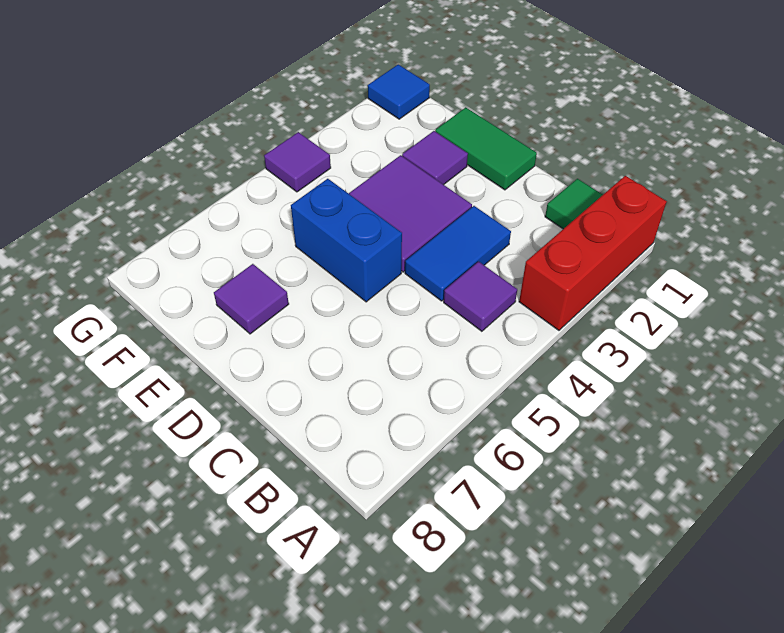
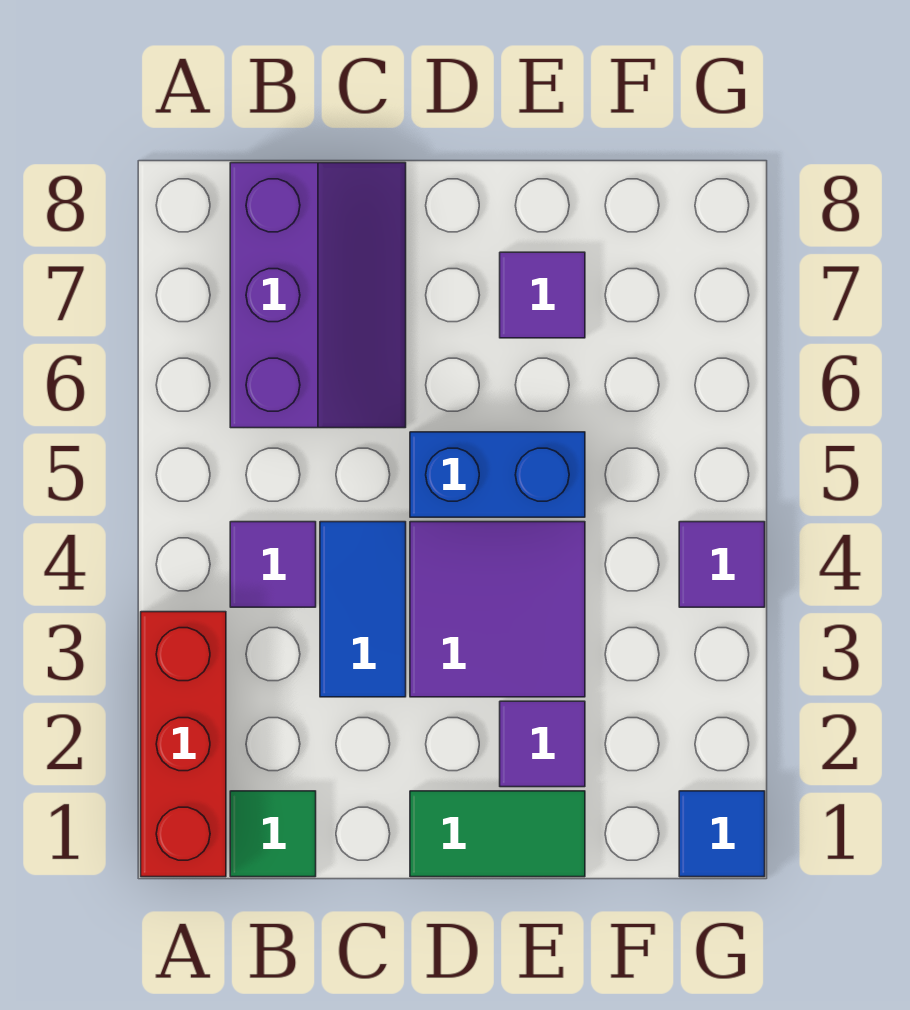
none -> purple 2x3 slope [230,163,406,428]

